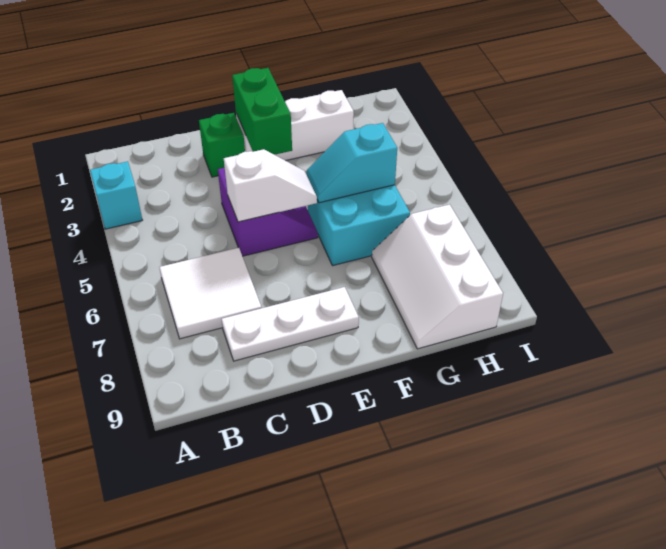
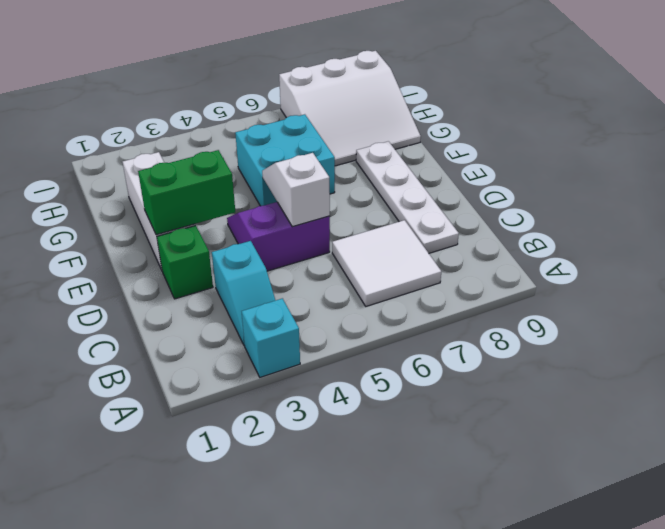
white 1x3 plate [222,287,359,361] -> white 1x4 plate [356,141,459,253]
cyan 1x2 slope [307,123,397,203] -> cyan 1x2 slope moved to [212,241,275,346]
white 2x3 slope [372,204,503,349] -> white 3x3 slope [279,51,421,166]

